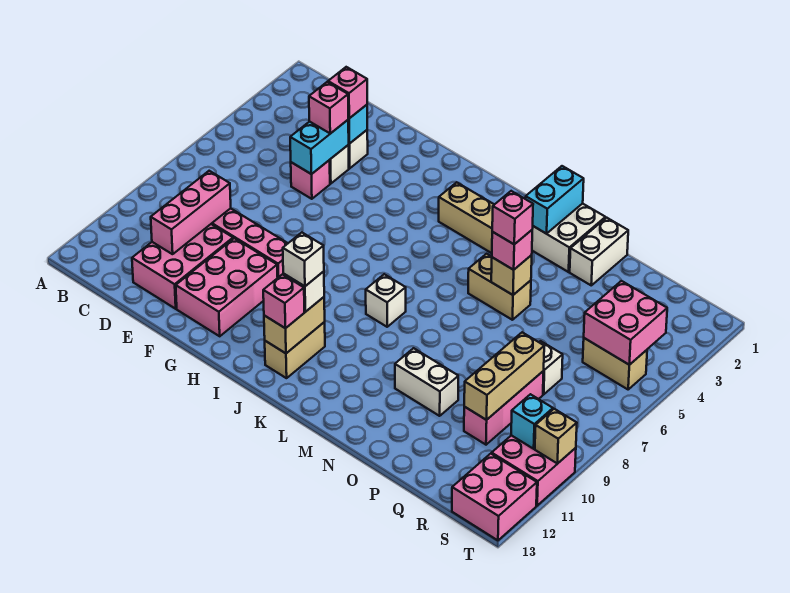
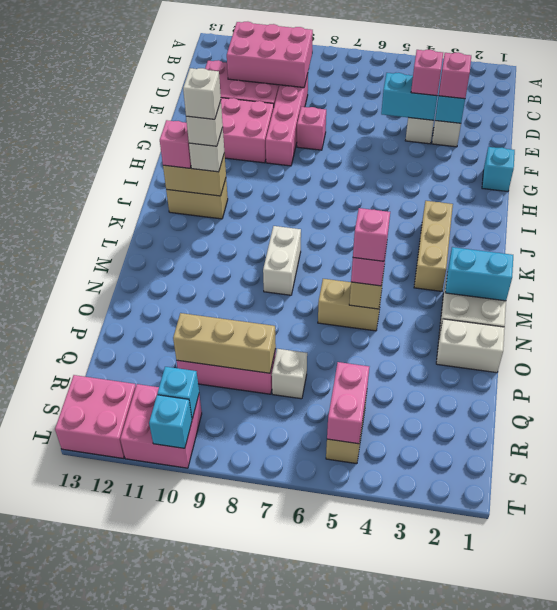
pink 1x3 brick [151,171,231,254] -> pink 2x3 brick [227,22,313,88]
pink 1x1 brick [291,160,330,199] -> pink 1x1 brick moved to [297,107,326,150]
none -> cyan 1x1 brick [482,147,515,192]
white 1x1 brick [366,274,406,327] -> white 1x1 brick moved to [183,68,221,119]
tan 1x2 brick [468,254,531,320] -> tan 1x2 brick turned to [318,279,382,331]
white 1x2 brick [395,348,458,416] -> white 1x2 brick moved to [263,226,301,295]
pink 2x2 brick [584,281,667,365] -> pink 1x2 brick [327,362,369,444]
tan 1x1 brick [535,409,577,464] -> cyan 1x1 brick [149,395,192,448]

